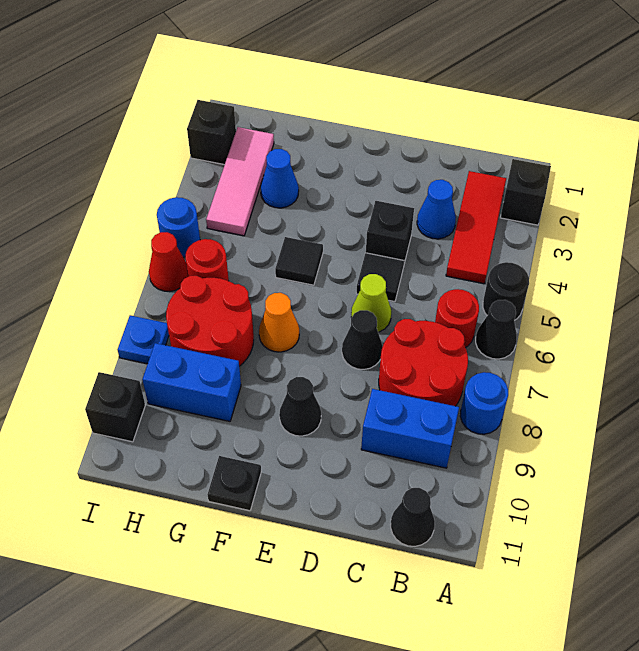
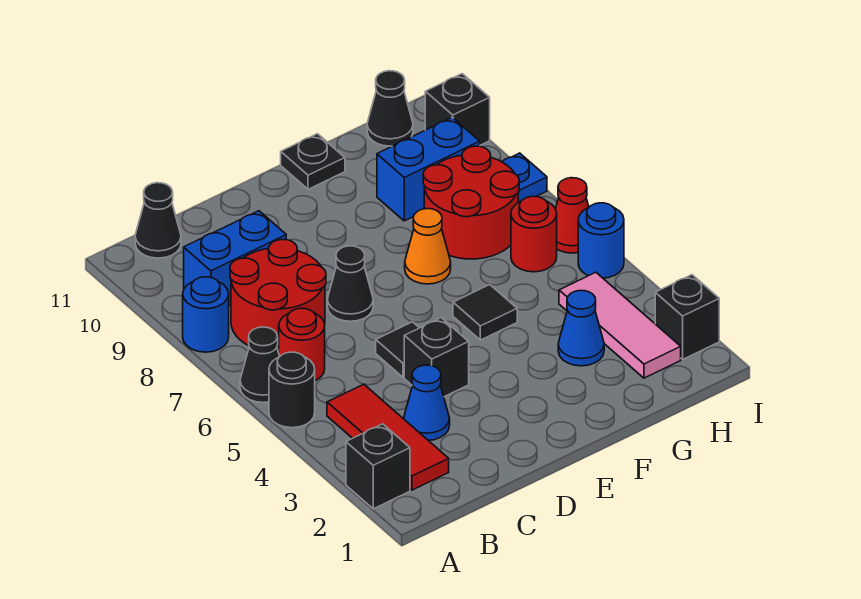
lime 1x1 cone [351,274,391,332] -> none
black 1x1 cone [279,377,321,436] -> black 1x1 cone moved to [367,71,413,146]

